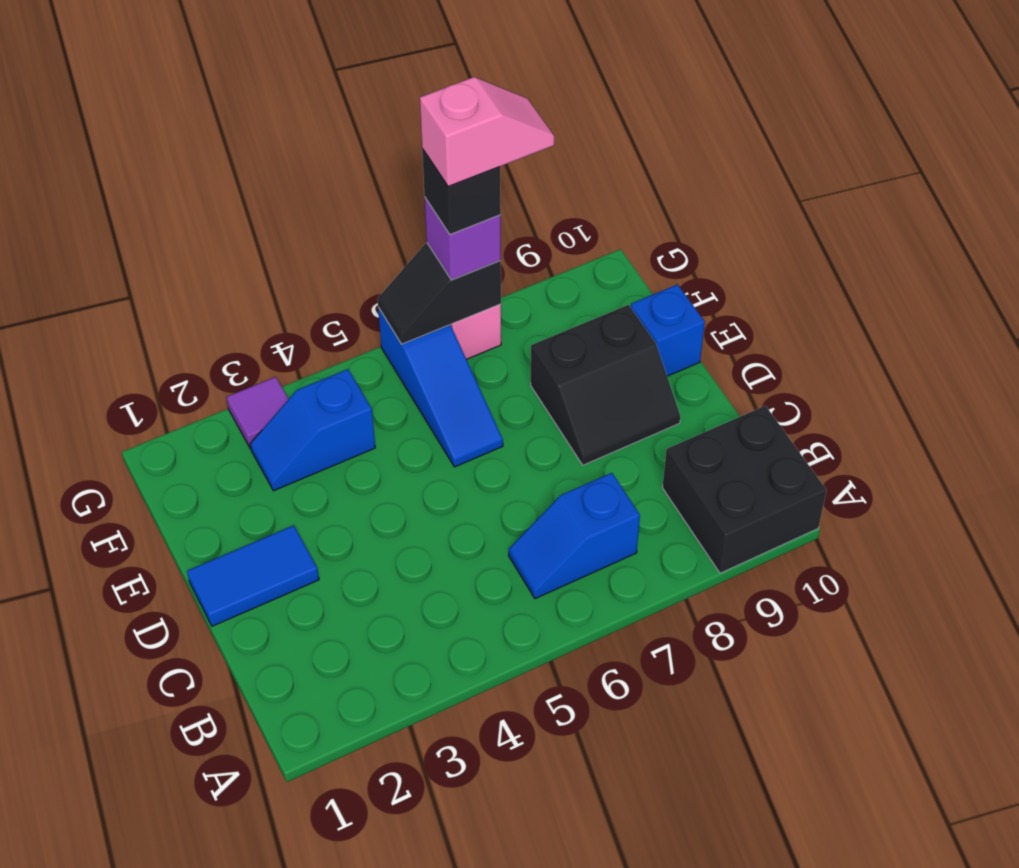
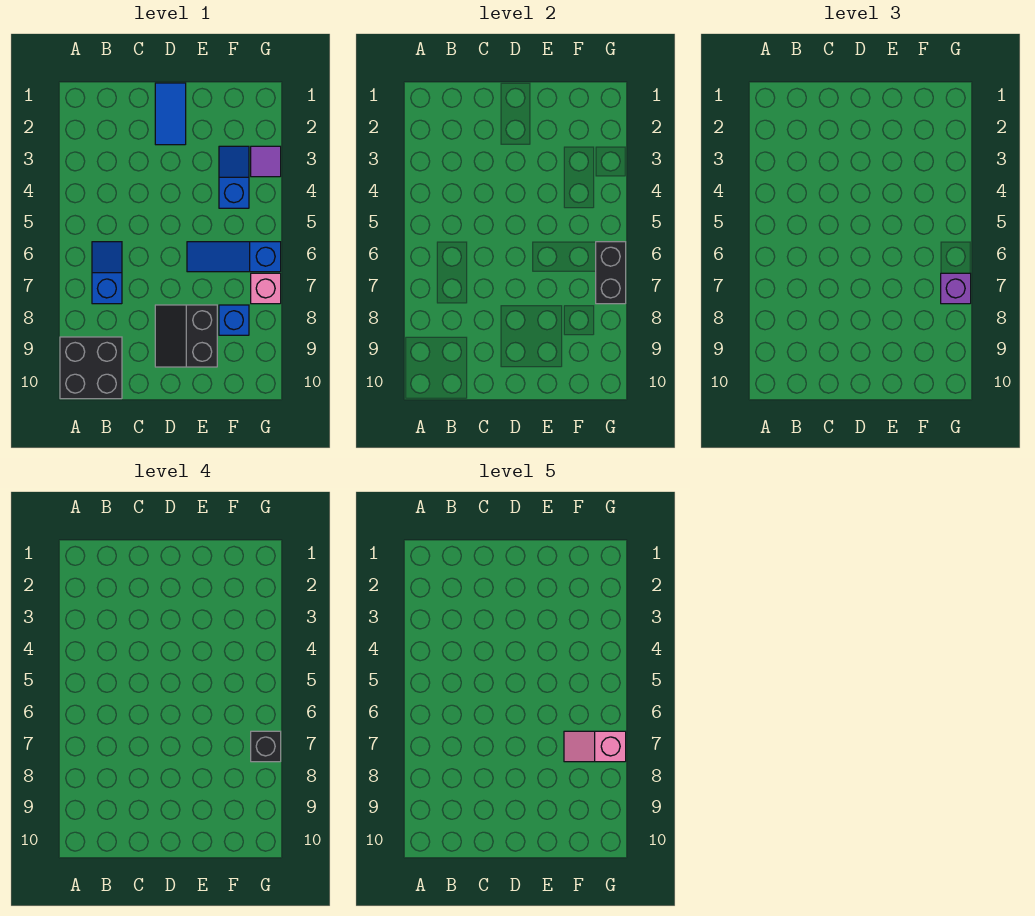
blue 1x1 brick [631,284,705,376] -> blue 1x1 brick moved to [219,305,249,335]
black 1x2 slope [377,243,501,344] -> black 1x2 brick [596,242,626,304]
pink 1x2 slope [420,77,555,187] -> pink 1x2 slope turned to [564,731,626,762]

